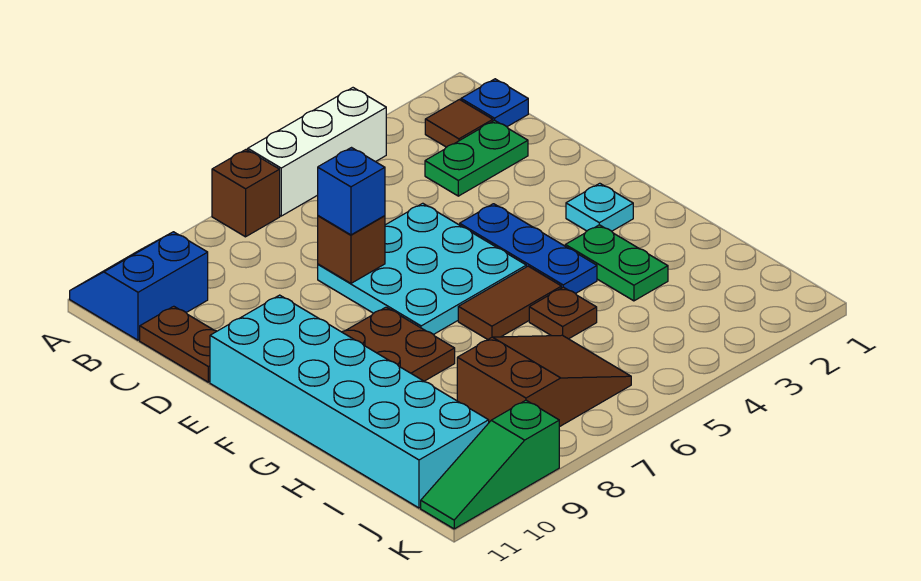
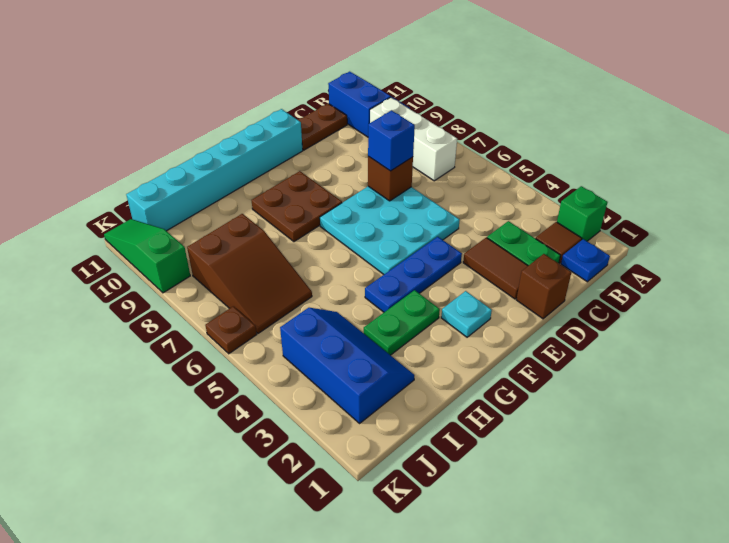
none -> green 1x1 brick [557,186,608,241]
white 1x3 brick [248,88,386,216] -> white 1x3 brick moved to [370,98,457,181]
brown 1x1 brick [212,150,280,237] -> brown 1x1 brick moved to [516,254,571,319]
cyan 2x6 brick [210,295,489,508] -> cyan 1x6 brick [126,109,303,231]
brown 1x2 tile [458,266,561,340] -> brown 1x2 tile moved to [463,238,528,299]
brown 1x1 plate [529,287,597,339] -> brown 1x1 plate moved to [205,306,257,354]
none -> blue 2x3 slope [280,308,414,423]

